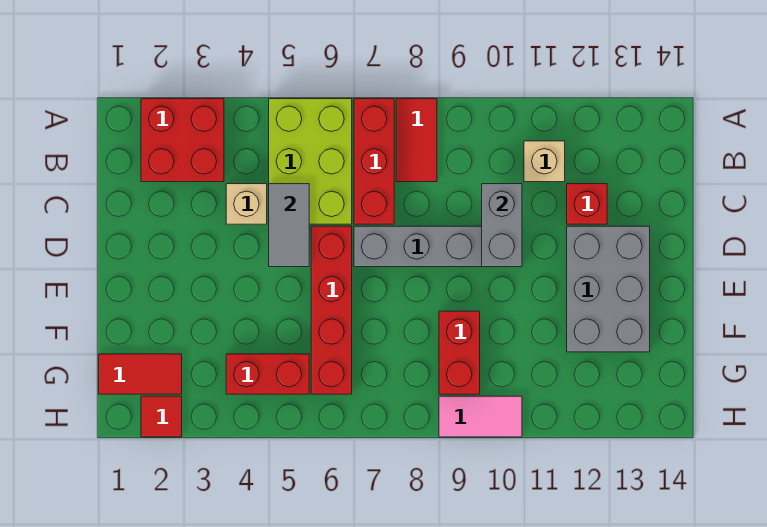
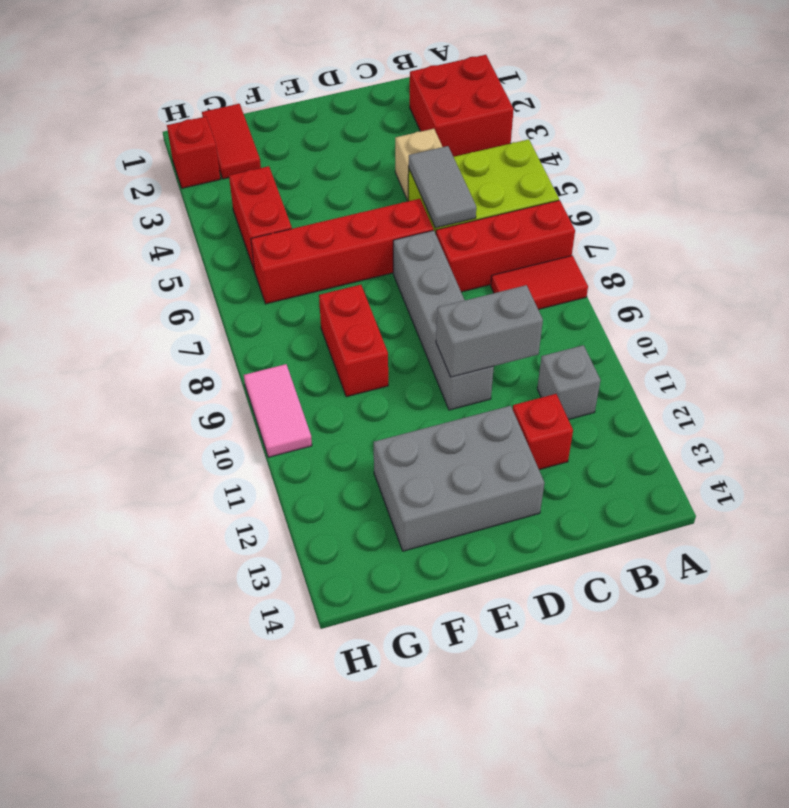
tan 1x1 brick [524,141,565,182] -> grey 1x1 brick [537,345,601,419]
grey 1x2 tile [269,184,309,267] -> grey 1x2 tile turned to [409,146,476,228]
red 1x2 brick [439,311,480,394] -> red 1x2 brick turned to [319,285,388,397]
red 1x1 tile [141,396,182,437] -> red 1x1 brick [167,117,220,188]

